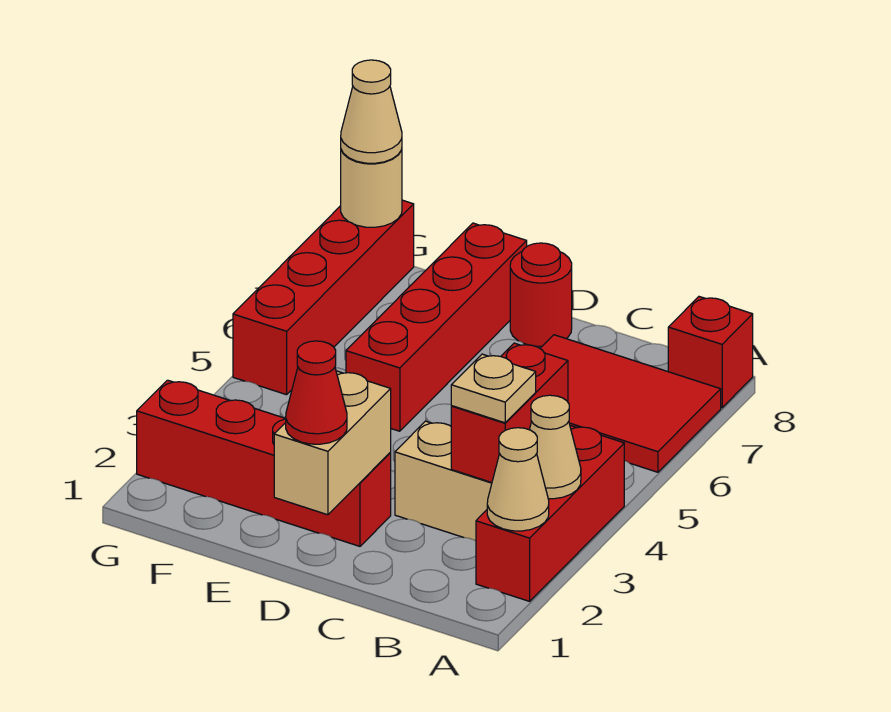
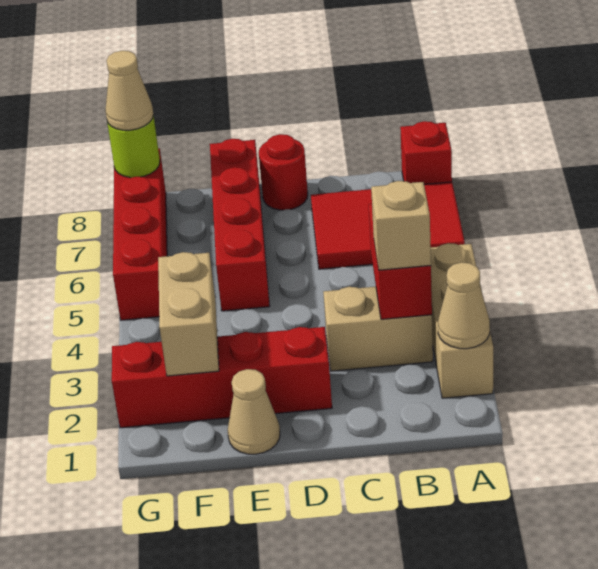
red 1x3 brick [476,426,624,601] -> tan 1x3 brick [431,243,493,398]
tan 1x1 cone [529,395,581,499] -> tan 1x1 cone moved to [228,369,280,454]
tan 1x1 plate [451,354,536,423] -> tan 1x1 brick [371,181,431,270]
tan 1x2 brick [274,371,391,515] -> tan 1x2 brick moved to [158,252,219,376]
red 1x1 cone [286,341,347,444] -> none
tan 1x1 round brick [341,150,402,227] -> lime 1x1 round brick [107,115,160,178]

